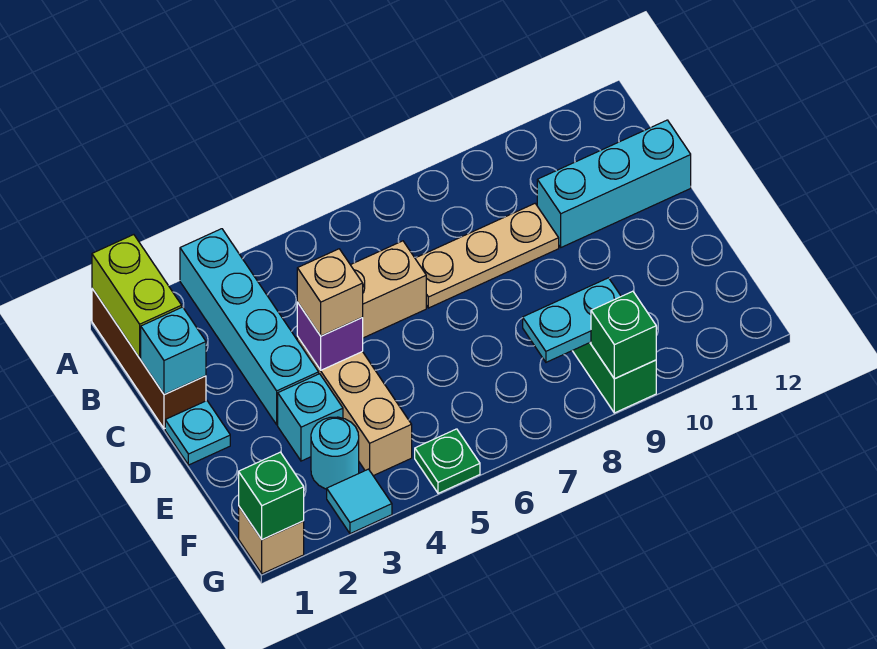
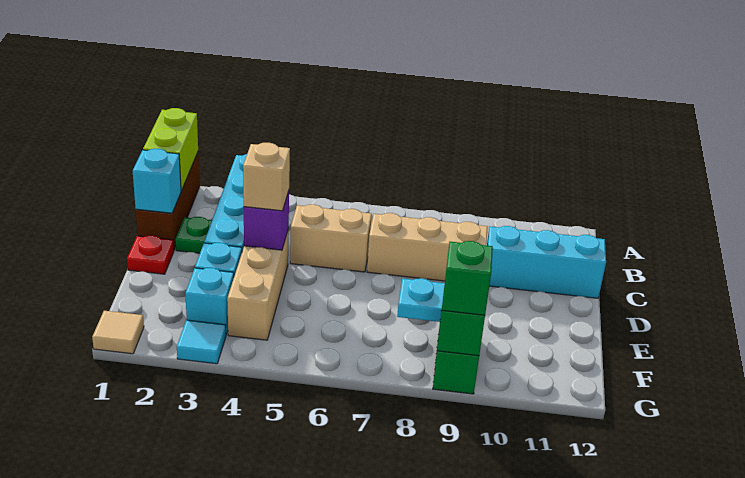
tan 1x3 plate [415,204,559,308] -> tan 1x3 brick [367,213,488,281]
cyan 1x1 plate [165,401,230,465] -> red 1x1 plate [127,235,174,274]
cyan 1x1 round brick [311,417,359,489] -> cyan 1x1 brick [185,268,234,335]
tan 1x1 brick [239,507,304,574] -> tan 1x1 tile [92,311,144,354]
green 1x1 brick [239,452,304,540] -> green 1x1 brick moved to [442,241,493,315]
green 1x1 plate [415,429,480,493] -> green 1x1 plate moved to [176,217,212,253]

